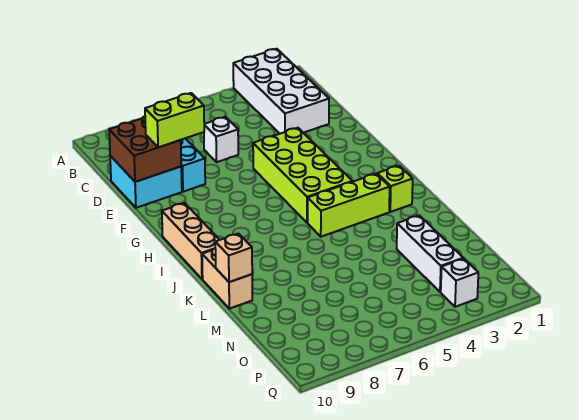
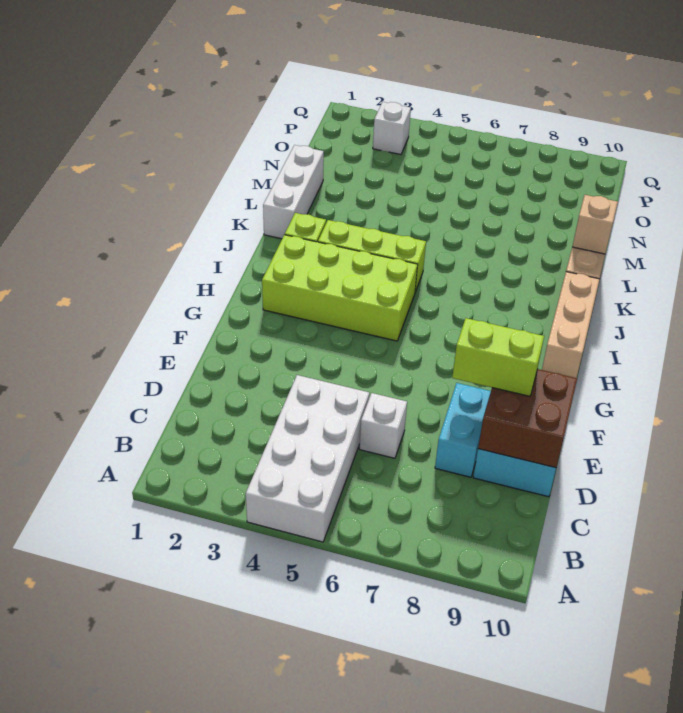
white 2x4 brick [233,49,329,134] -> white 2x4 brick moved to [246,375,369,542]
lime 2x4 brick [253,128,352,223] -> lime 2x4 brick turned to [262,235,418,341]
white 1x3 brick [397,215,463,292] -> white 1x3 brick moved to [263,145,324,239]

